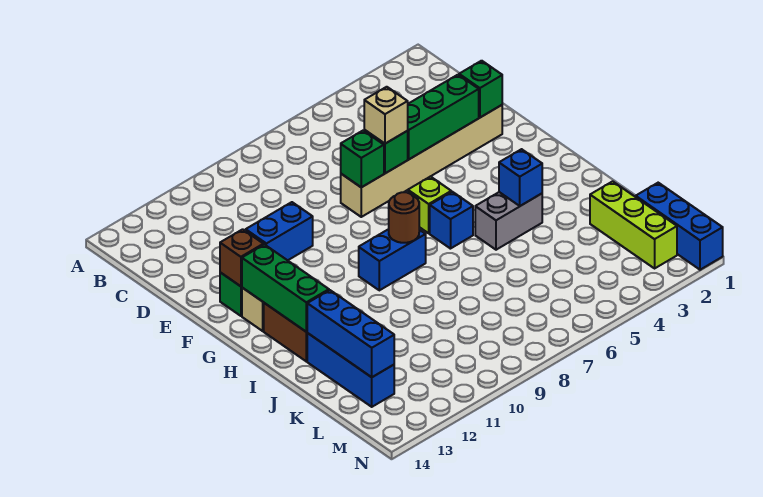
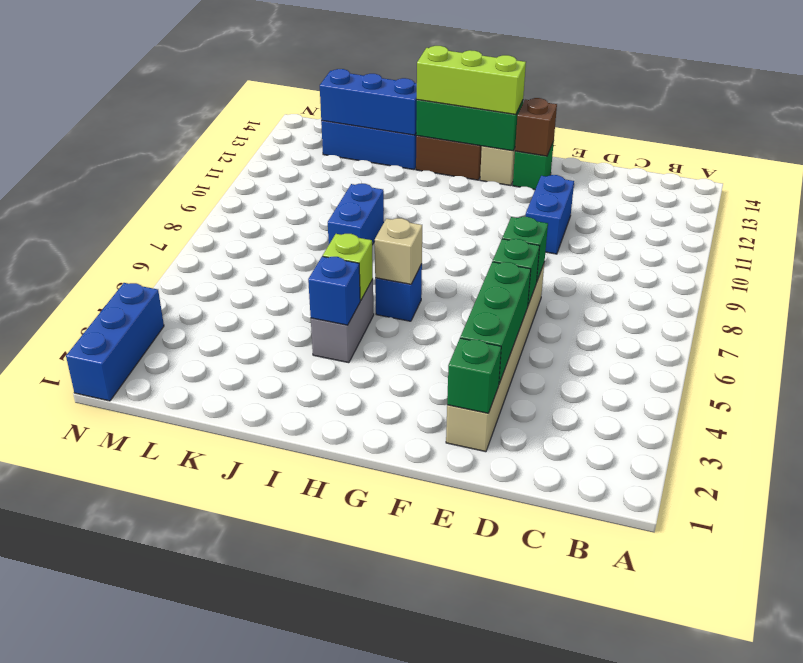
tan 1x1 brick [364,87,408,144] -> tan 1x1 brick moved to [375,218,422,284]
lime 1x1 brick [408,176,451,233] -> lime 1x1 brick moved to [323,234,373,301]
blue 1x2 brick [359,229,426,290] -> blue 1x2 brick moved to [328,184,384,245]
brown 1x1 round brick [389,192,419,243] -> none
lime 1x3 brick [590,181,677,268] -> lime 1x3 brick moved to [417,46,526,115]
blue 1x3 brick [636,183,723,270] -> blue 1x3 brick turned to [66,283,164,401]

